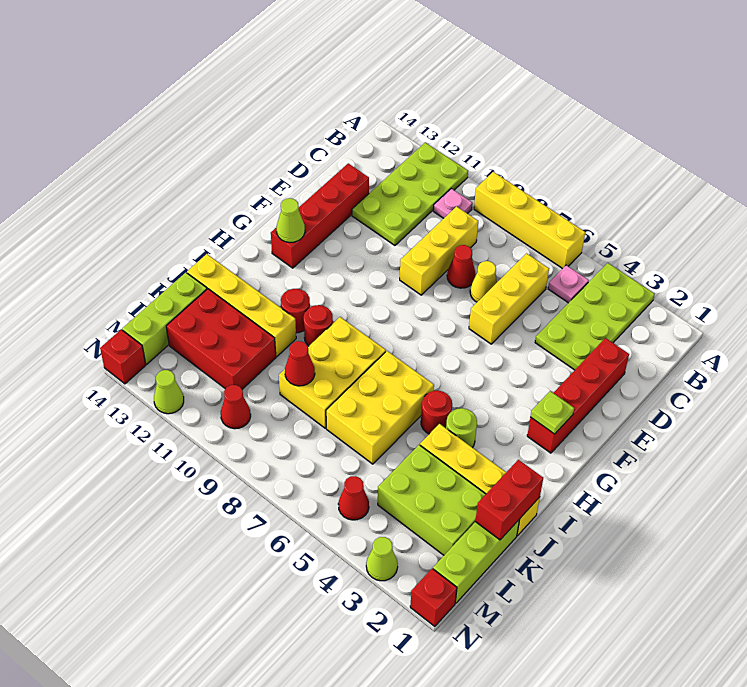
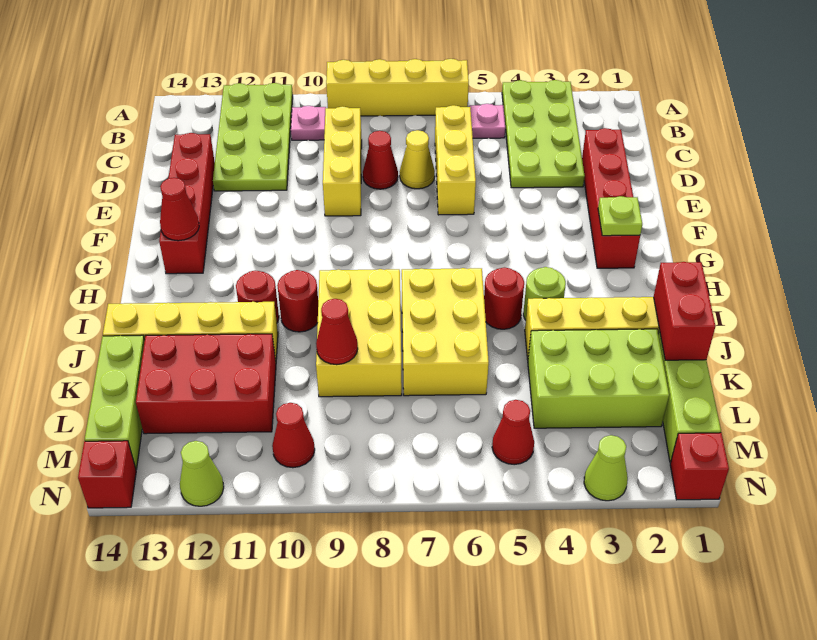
lime 1x1 cone [276,198,305,242] -> red 1x1 cone [160,178,199,241]

